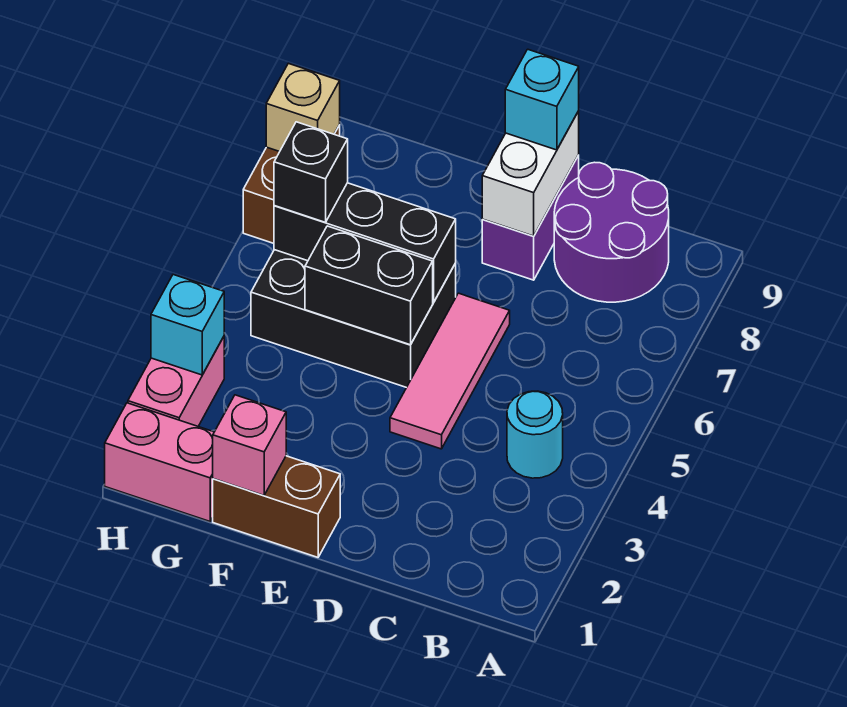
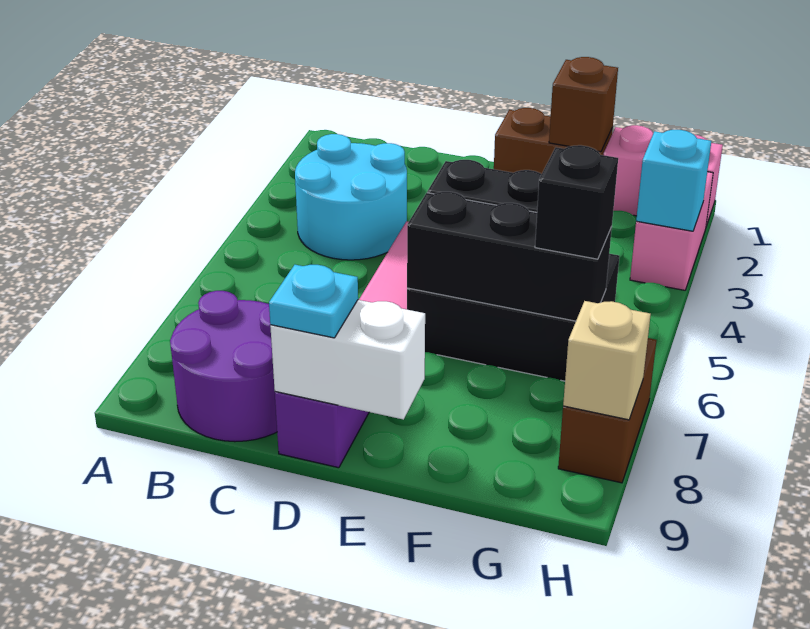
cyan 1x1 round brick [507,391,563,478] -> cyan 2x2 round brick [295,134,407,260]
white 1x2 brick [482,111,579,236] -> white 1x2 brick turned to [270,300,425,420]
cyan 1x1 brick [505,49,579,150] -> cyan 1x1 plate [269,265,358,338]
pink 1x1 brick [213,395,286,495] -> brown 1x1 brick [549,57,618,152]

